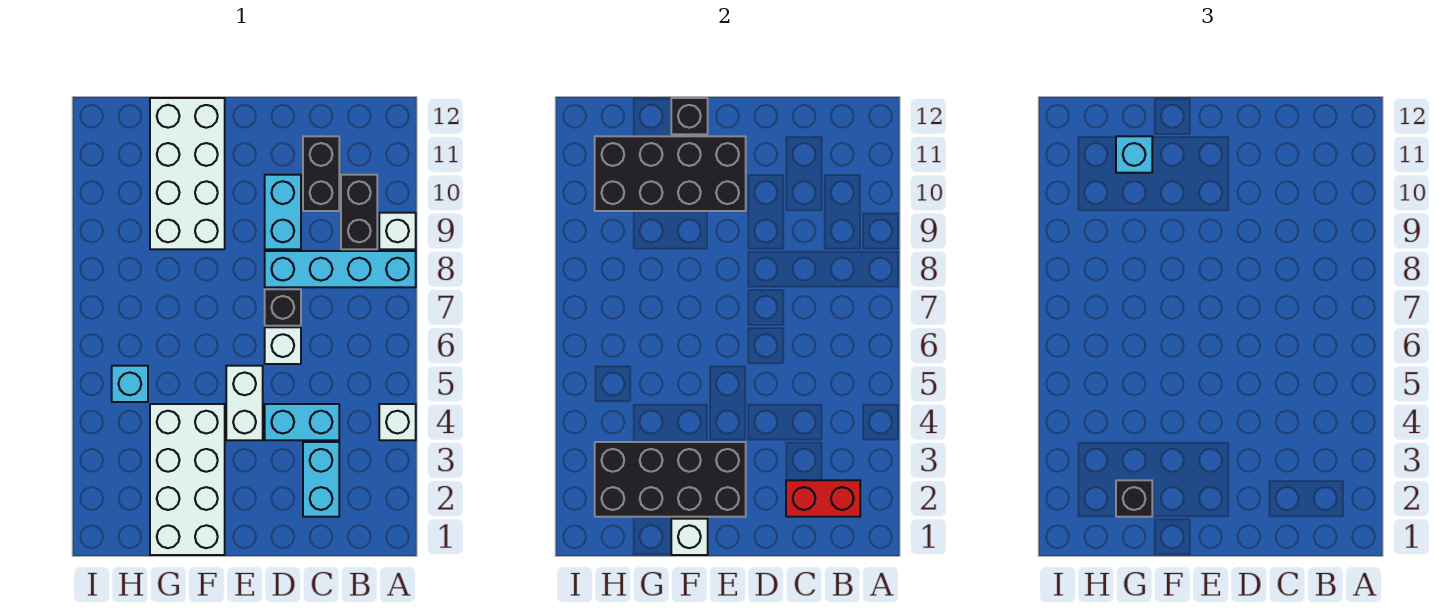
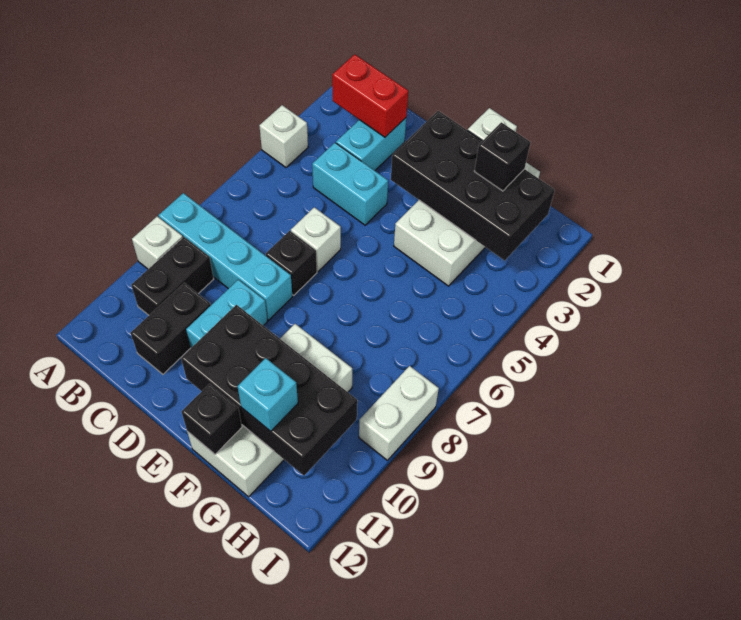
white 1x2 brick [226,366,263,440] -> white 1x2 brick moved to [359,366,439,460]
cyan 1x1 brick [112,366,148,402] -> none

